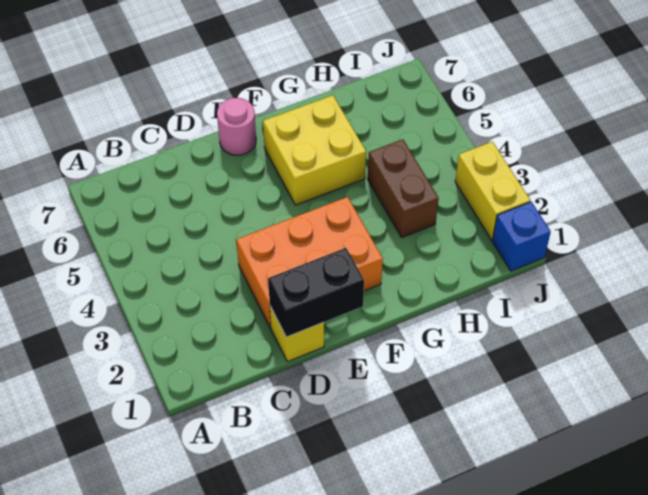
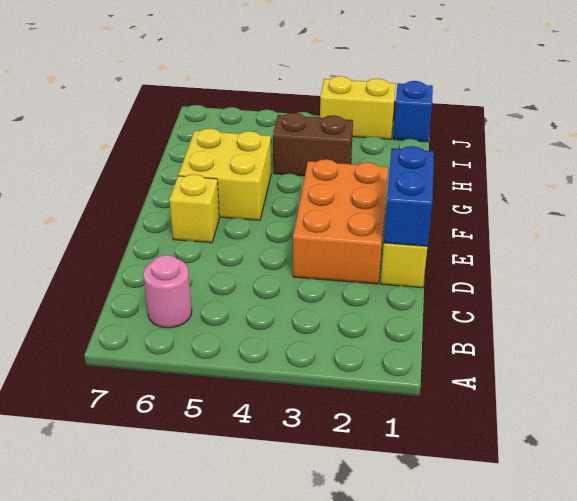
black 1x2 brick [268,248,364,337] -> blue 1x2 brick [384,146,434,246]
none -> yellow 1x1 brick [169,174,219,243]
pink 1x1 round brick [217,98,256,155] -> pink 1x1 round brick moved to [143,255,192,328]

